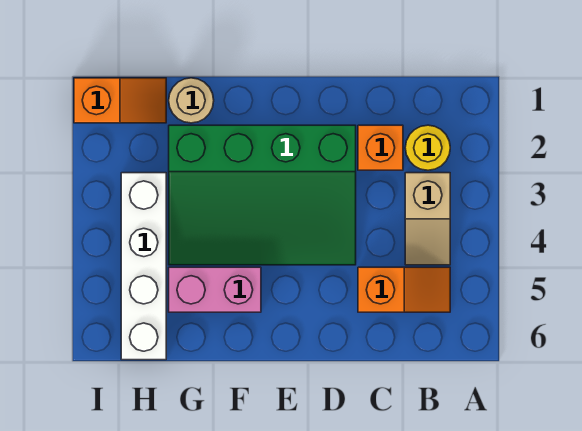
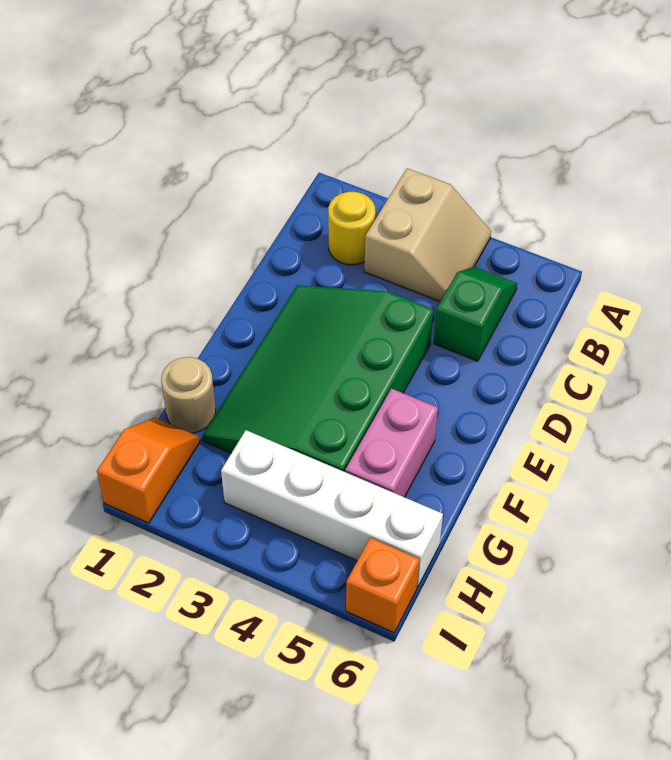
tan 1x2 slope [405,173,450,265] -> tan 2x2 slope [364,168,491,302]
orange 1x2 slope [358,267,450,312] -> green 1x2 slope [434,267,517,361]
orange 1x1 brick [358,125,403,170] -> orange 1x1 brick moved to [346,538,419,633]
green 3x4 slope [169,125,356,265] -> green 3x4 slope turned to [203,285,433,472]

